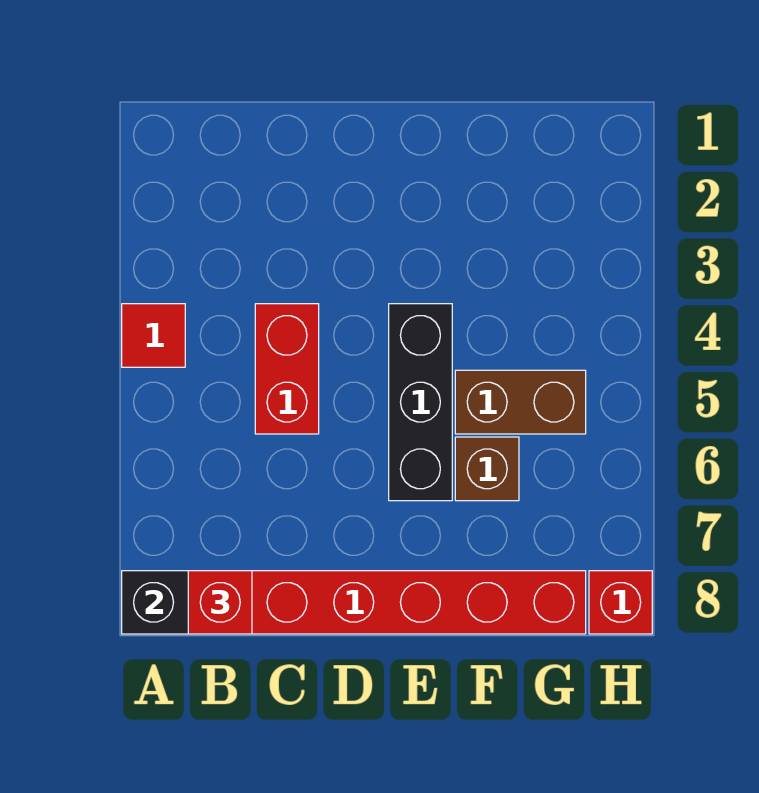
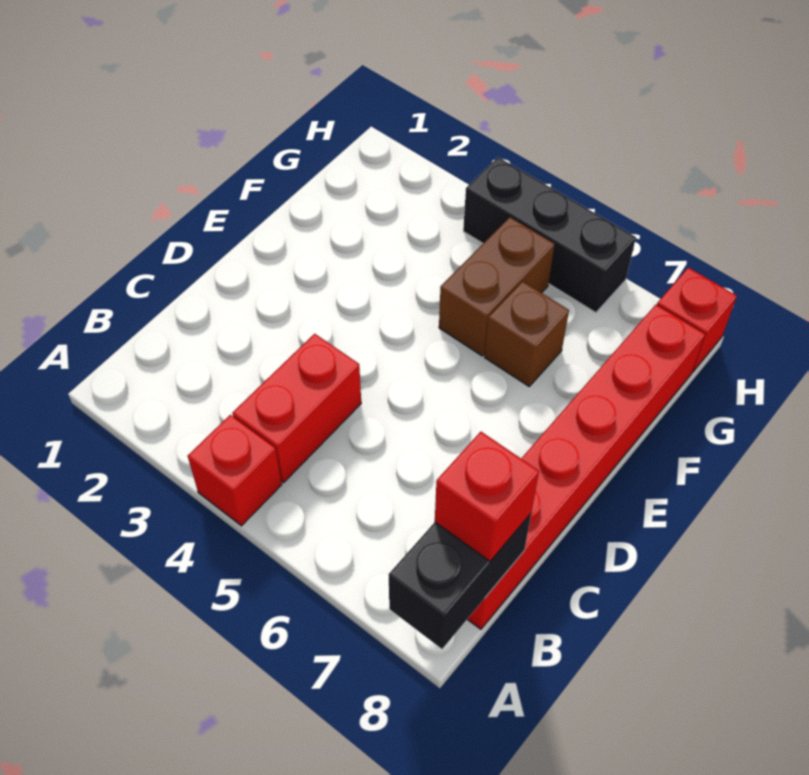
red 1x1 tile [122,304,185,367] -> red 1x1 brick [188,415,282,526]
red 1x2 brick [255,304,319,434] -> red 1x2 brick turned to [232,334,361,482]
black 1x3 brick [389,304,452,501] -> black 1x3 brick moved to [463,157,636,313]

